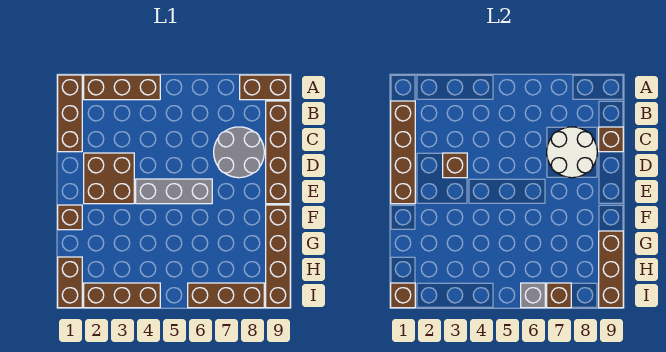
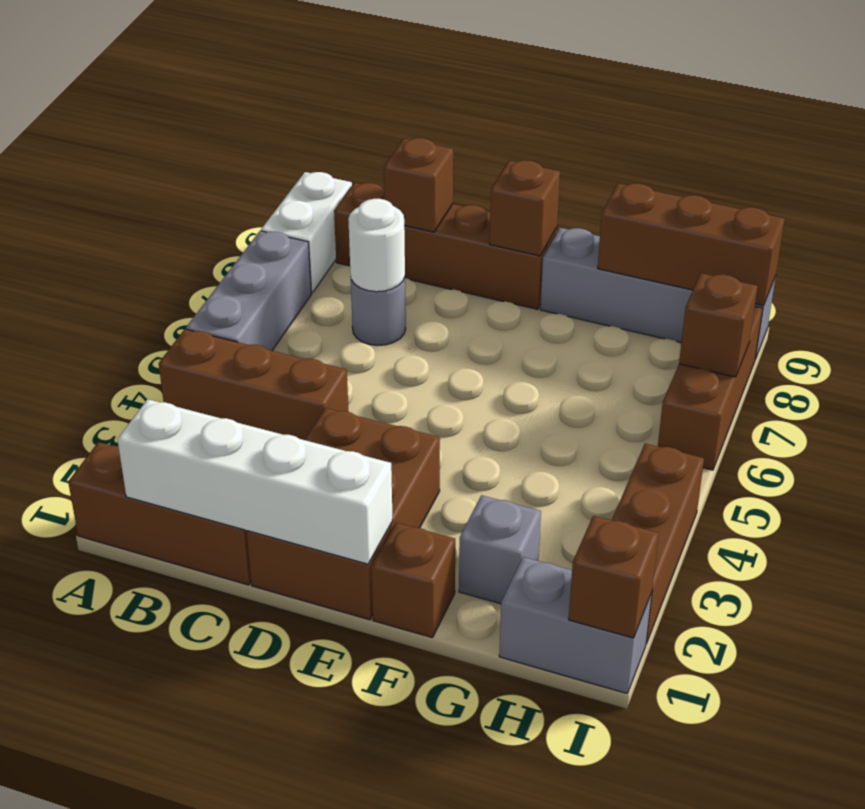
brown 1x3 brick [84,75,160,100] -> brown 1x3 brick turned to [159,329,349,440]
brown 1x2 brick [240,75,290,100] -> white 1x2 brick [261,172,352,293]
brown 1x4 brick [391,101,415,204] -> white 1x4 brick [117,399,393,564]
grey 2x2 round brick [214,127,264,178] -> grey 1x1 round brick [351,278,406,346]
white 2x2 round brick [547,127,597,178] -> white 1x1 round brick [348,199,405,292]
brown 2x2 brick [84,153,134,204] -> brown 2x3 brick [247,408,440,620]
brown 1x1 brick [443,153,467,178] -> brown 1x1 brick moved to [490,160,560,256]
grey 1x3 brick [136,179,212,204] -> grey 1x3 brick moved to [186,231,311,351]
brown 1x4 brick [266,205,290,308] -> grey 1x4 brick [540,228,776,359]
brown 1x2 brick [58,257,82,308] -> grey 1x2 brick [499,557,652,693]
grey 1x1 brick [521,283,545,308] -> grey 1x1 brick moved to [459,495,541,604]

